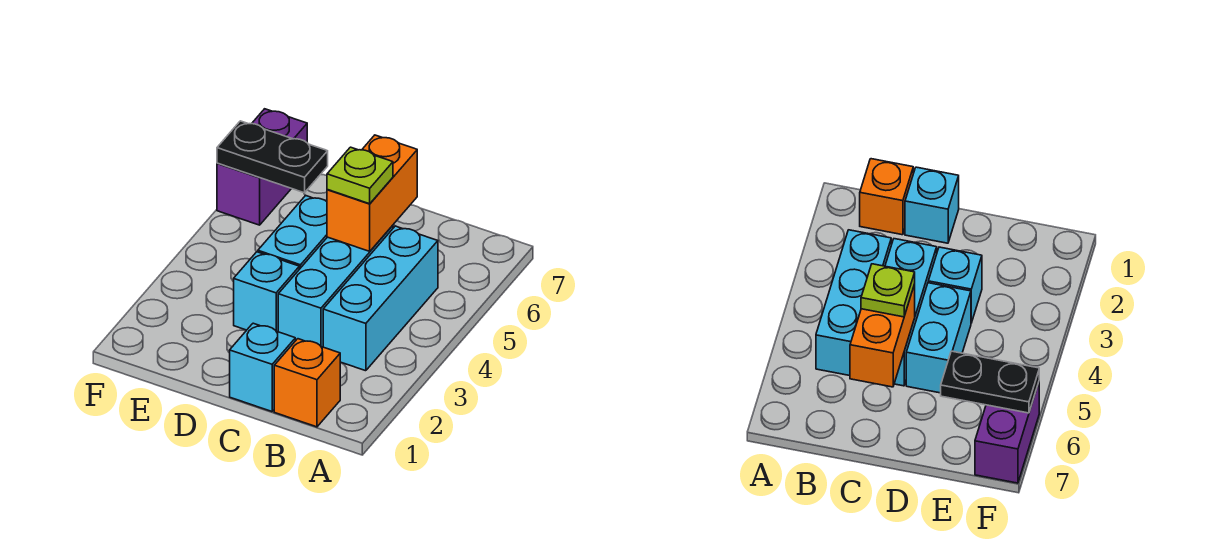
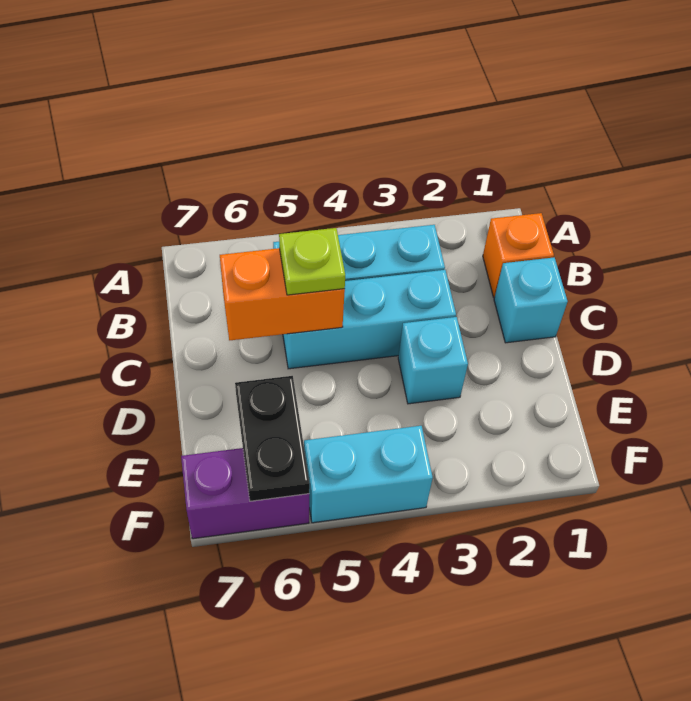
cyan 1x2 brick [258,195,327,269] -> cyan 1x2 brick moved to [304,426,433,523]

